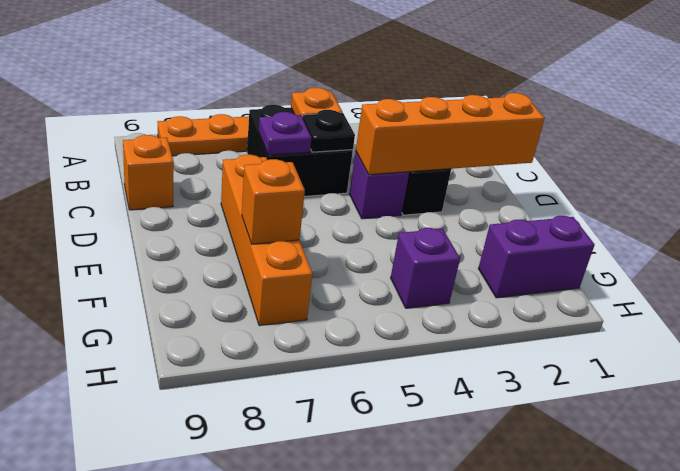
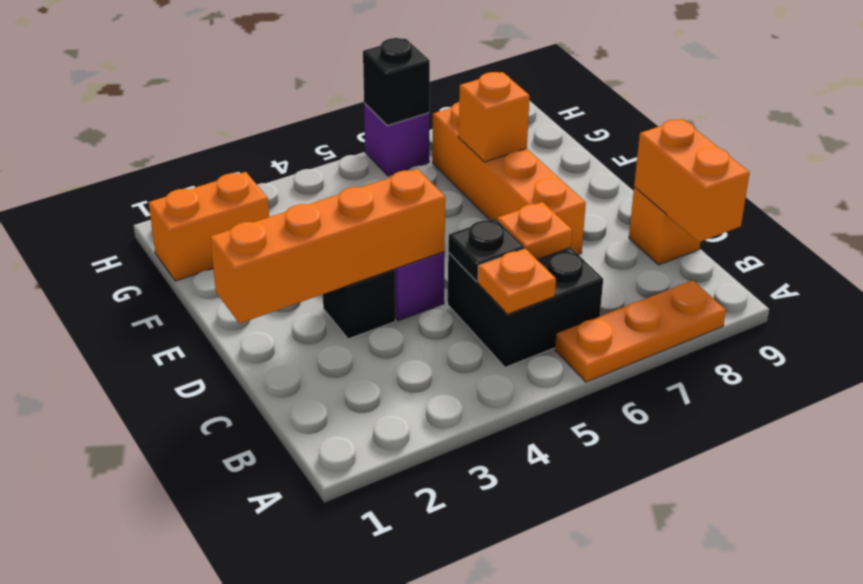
none -> orange 1x2 brick [634,119,750,242]
purple 1x1 plate [259,112,312,155] -> orange 1x1 plate [497,202,572,259]
purple 1x2 brick [478,216,594,298] -> orange 1x2 brick [149,172,269,281]
purple 1x1 brick [391,228,460,308] -> purple 1x1 brick moved to [364,103,429,176]
none -> black 1x1 brick [363,38,430,125]

